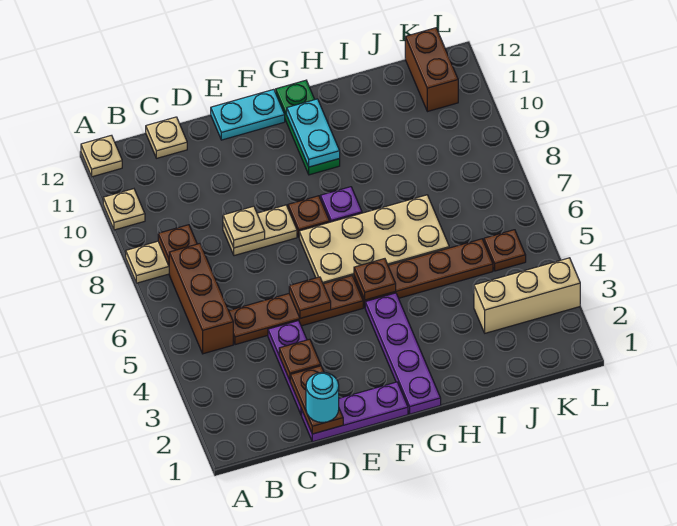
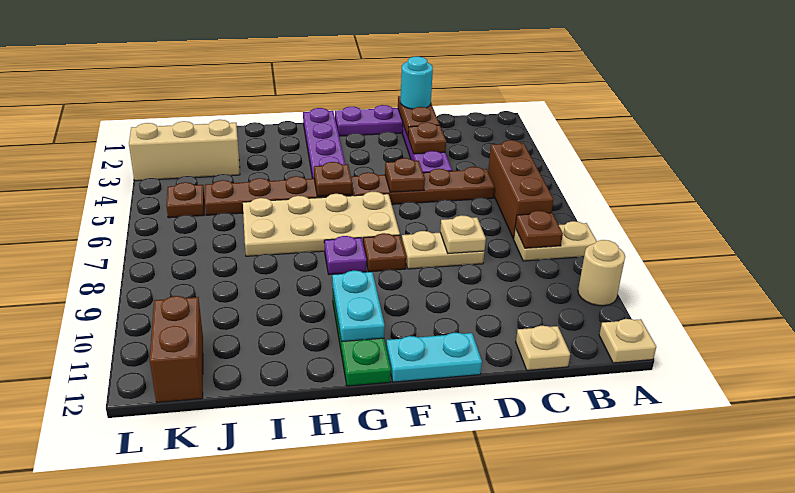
tan 1x1 plate [103,189,145,230] -> tan 1x1 round brick [578,240,625,306]

